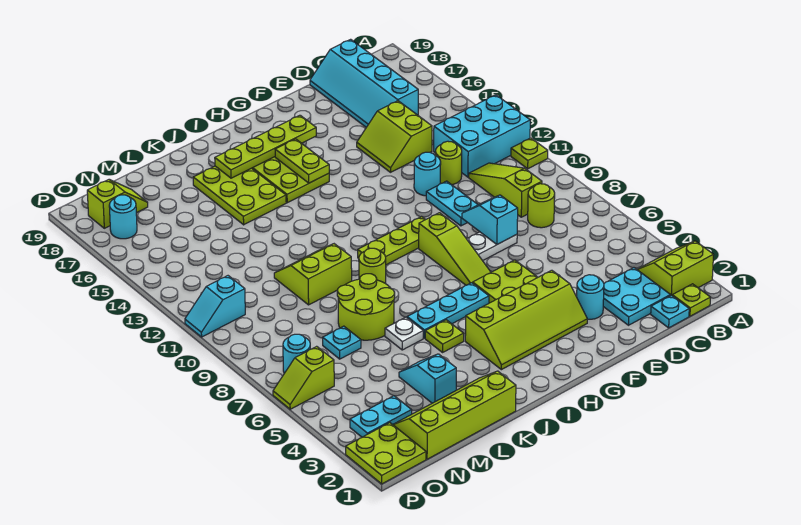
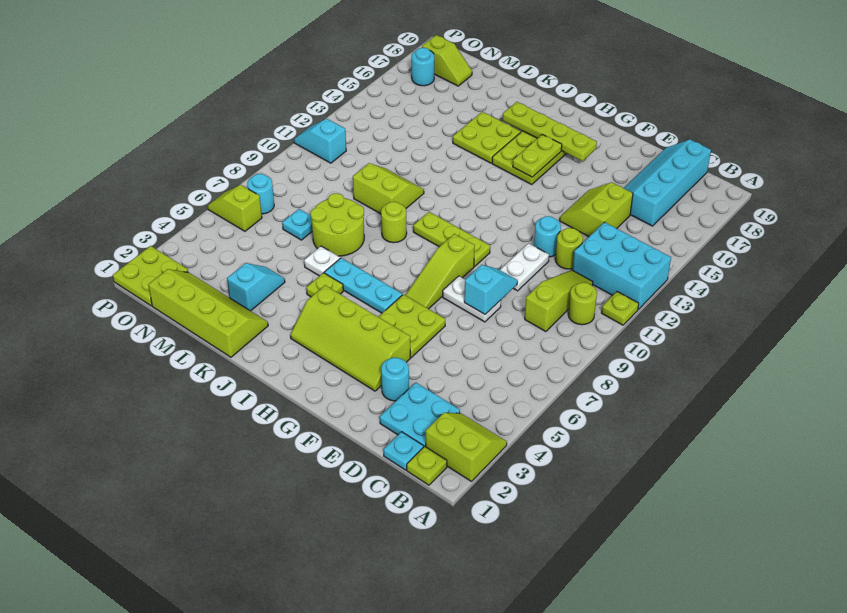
lime 1x1 round brick [528,184,555,228] -> lime 1x1 round brick moved to [568,282,597,325]
cyan 1x2 plate [426,181,478,226] -> white 1x2 plate [500,243,549,291]
lime 2x3 plate [193,166,286,225] -> lime 2x2 plate [453,112,521,163]
cyan 1x2 plate [350,396,412,437] -> none

